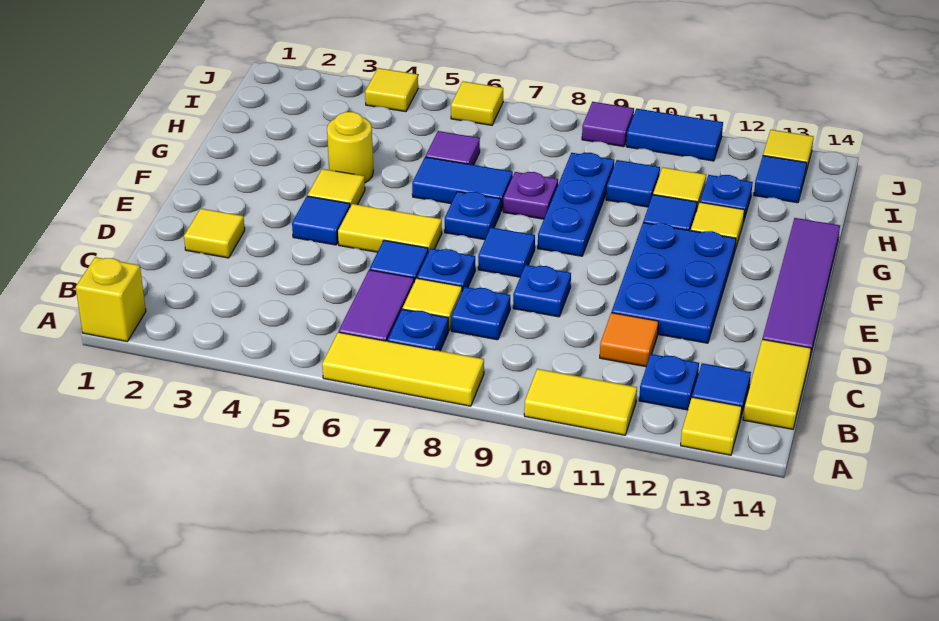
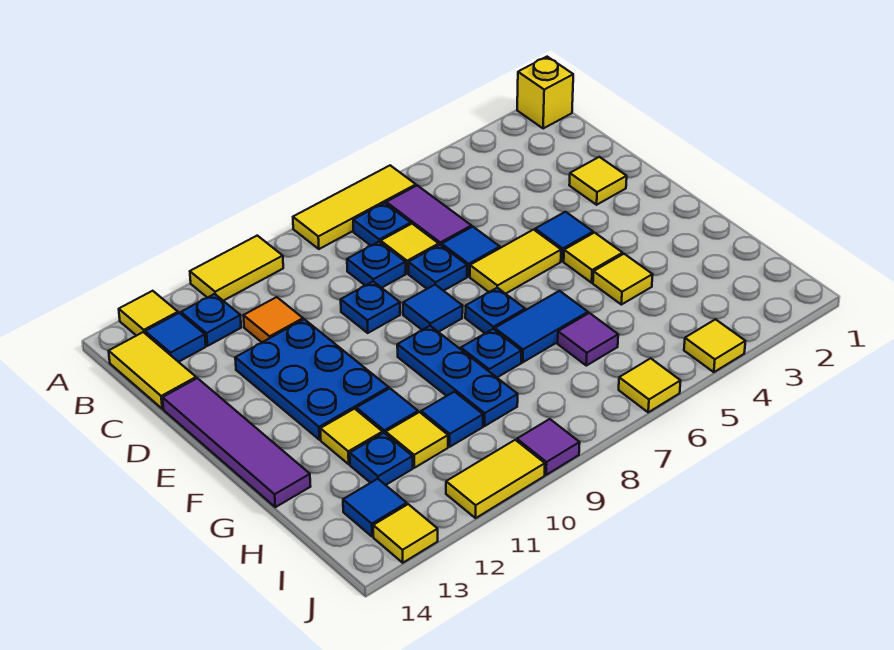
yellow 1x1 round brick [327,112,373,183] -> yellow 1x1 tile [593,254,653,305]
purple 1x1 plate [503,172,558,219] -> blue 1x1 plate [461,329,521,377]
blue 1x2 tile [626,109,723,161] -> yellow 1x2 tile [446,440,545,518]

